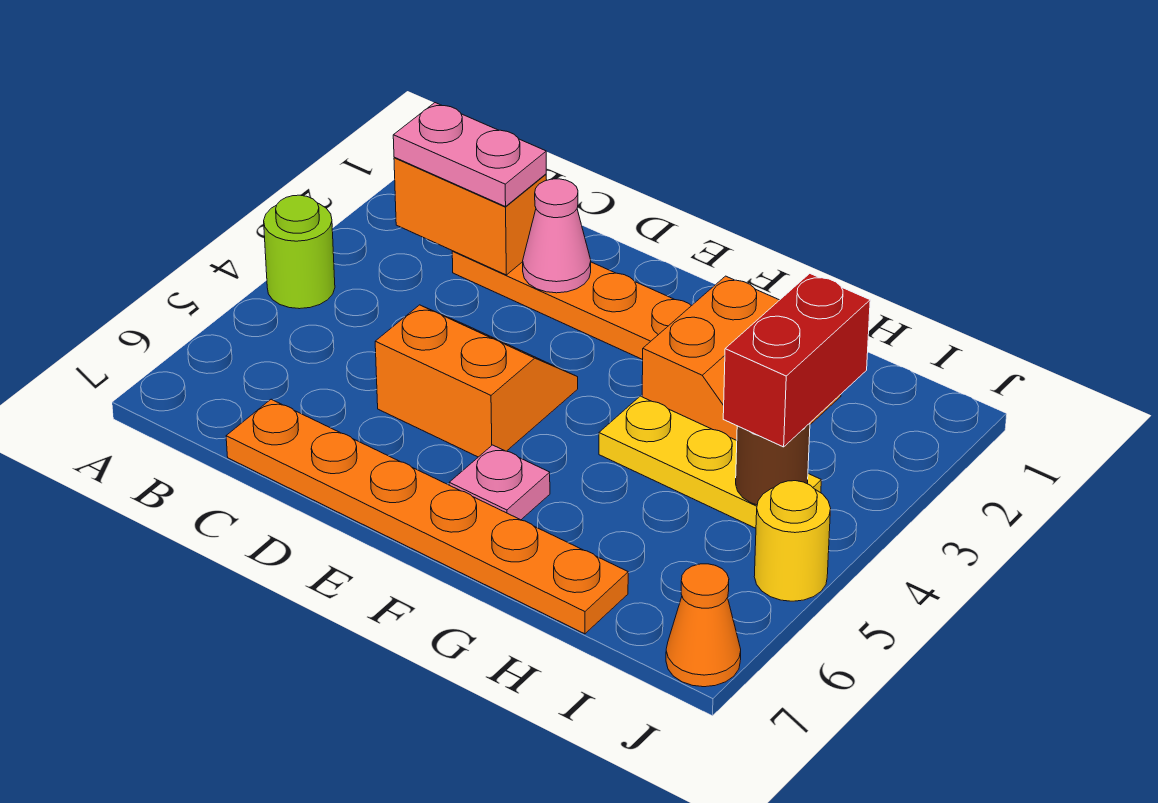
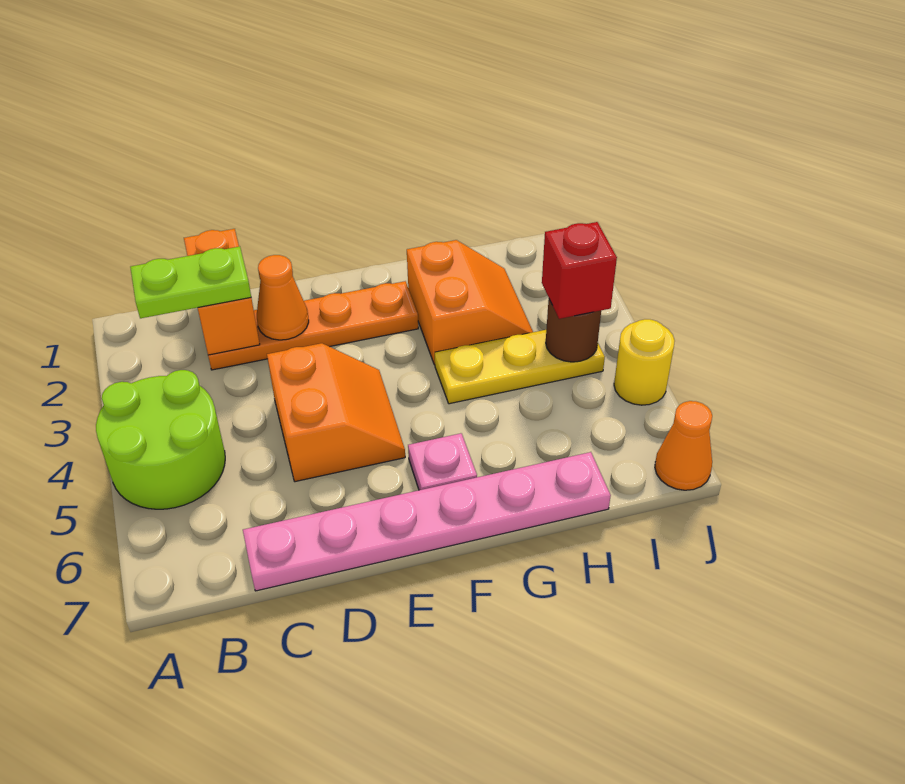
lime 1x1 round brick [264,195,335,309] -> lime 2x2 round brick [96,370,225,509]
orange 1x2 brick [394,157,547,275] -> orange 1x2 brick turned to [184,229,260,355]
pink 1x2 plate [393,103,546,207] -> lime 1x2 plate [130,247,251,318]
orange 1x6 plate [226,399,628,634] -> pink 1x6 plate [243,452,611,591]
pink 1x1 cone [523,179,591,293] -> orange 1x1 cone [257,255,309,340]
orange 2x2 slope [375,305,578,457] -> orange 2x2 slope turned to [267,343,405,482]
red 1x2 brick [723,273,870,447] -> red 1x1 brick [542,222,617,319]

